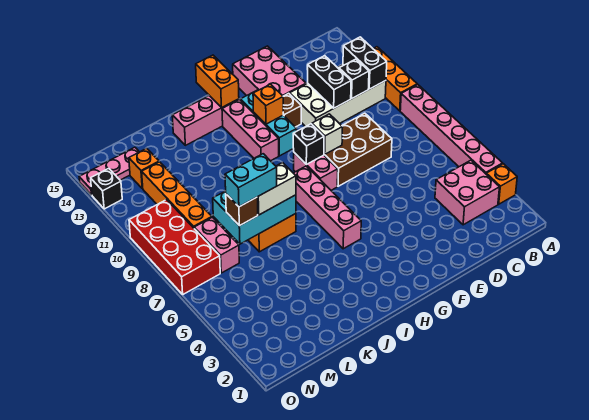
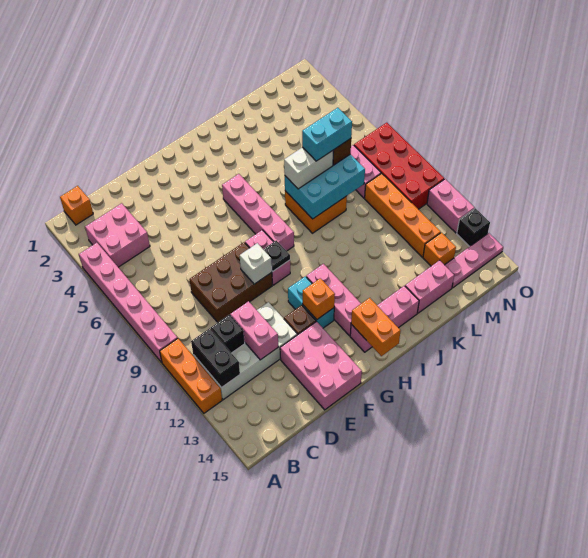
orange 1x1 brick [486,164,517,204] -> orange 1x1 brick moved to [60,186,93,225]
black 1x2 brick [308,56,351,108] -> pink 1x2 brick [230,301,278,360]
black 1x1 brick [293,124,324,165] -> black 1x1 plate [263,240,290,271]
cyan 1x3 brick [240,90,297,156] -> cyan 1x2 brick [288,276,334,328]
none -> pink 1x2 brick [405,260,454,313]
none -> pink 1x2 brick [427,179,475,233]

